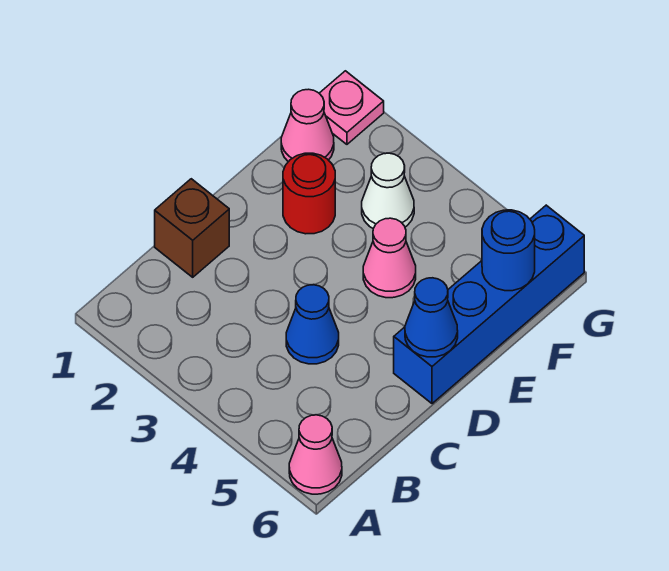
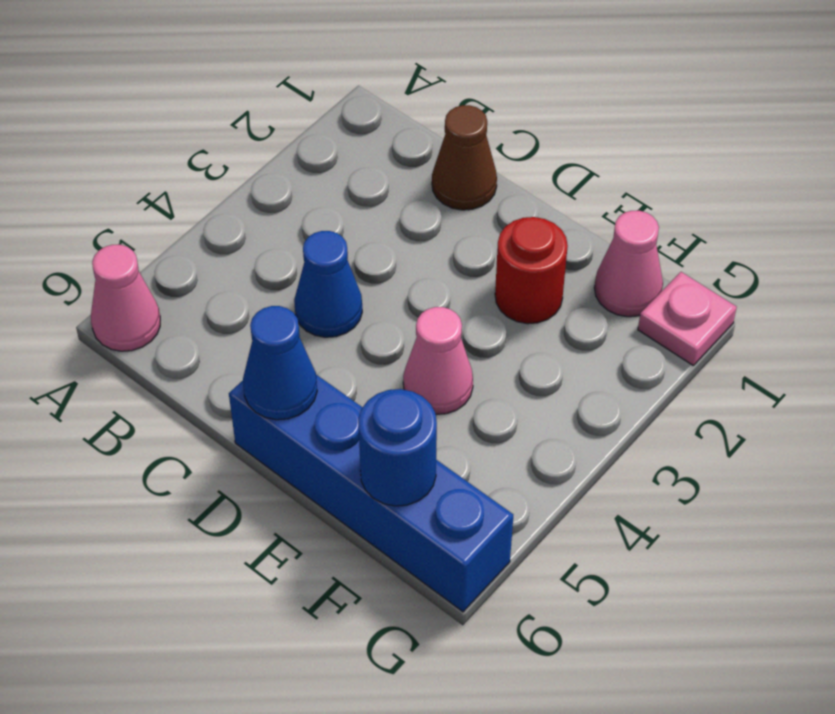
brown 1x1 brick [155,179,229,277] -> brown 1x1 cone [432,105,497,210]
white 1x1 cone [362,153,414,228] -> none

